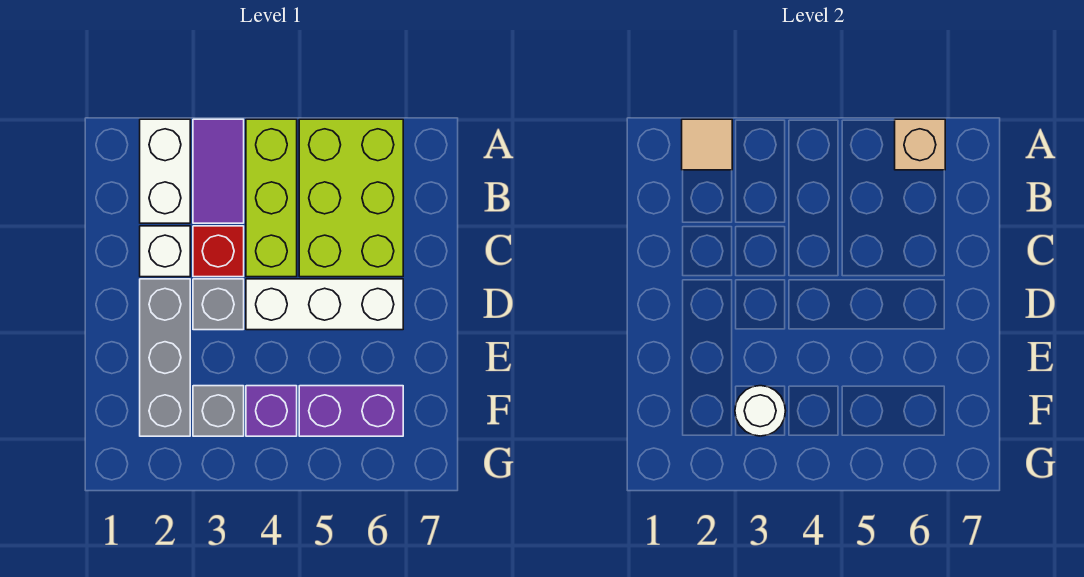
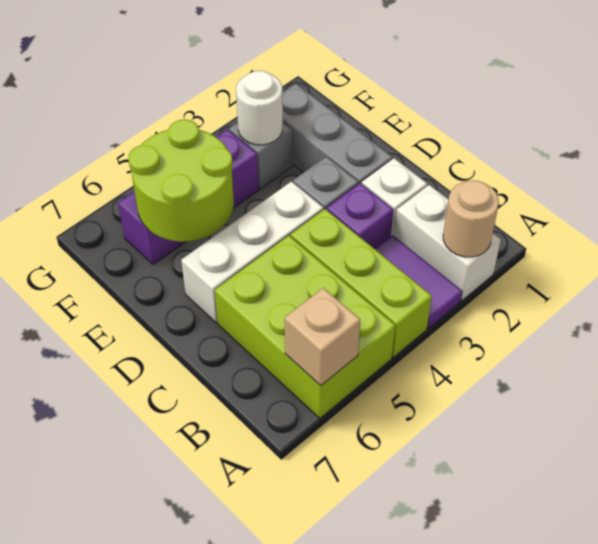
tan 1x1 tile [682,119,732,170] -> tan 1x1 round brick [443,181,499,257]
red 1x1 brick [193,226,244,277] -> purple 1x1 brick [327,183,393,249]
none -> lime 2x2 round brick [128,119,234,242]

